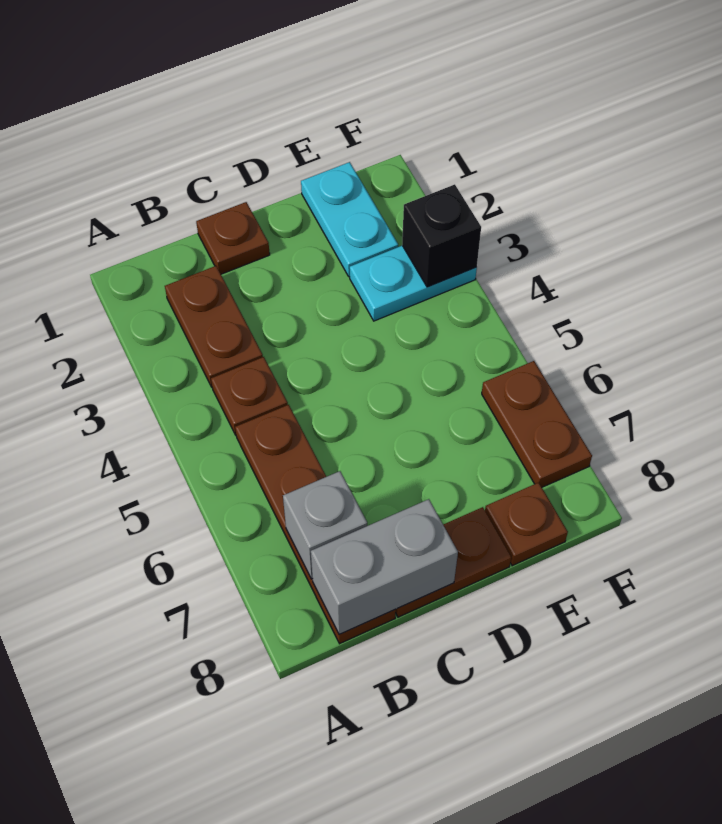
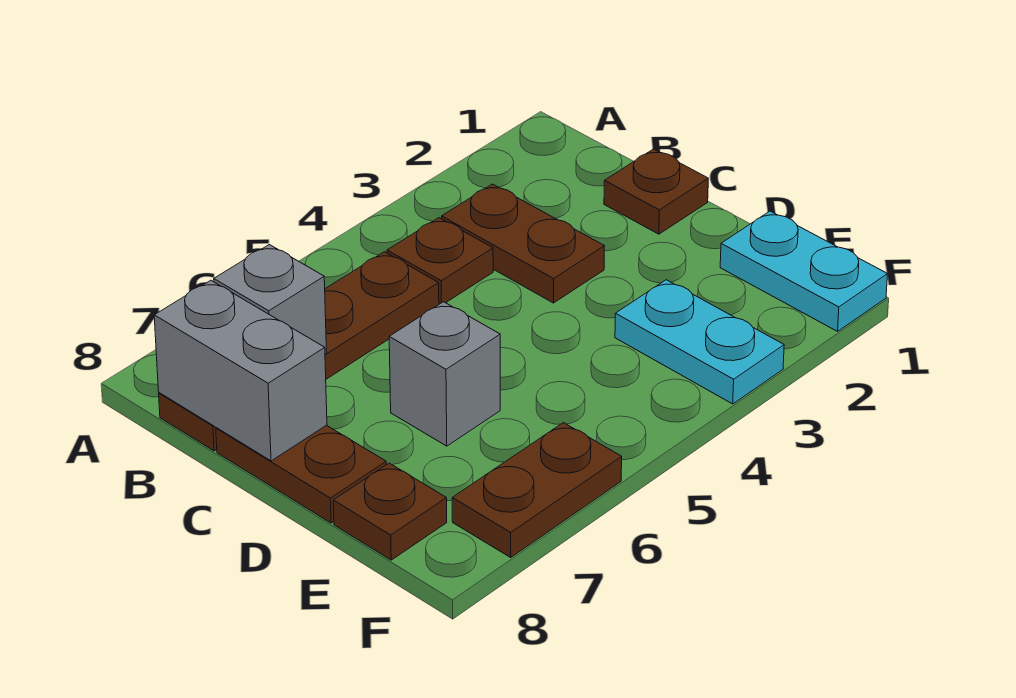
brown 1x2 plate [165,266,263,387] -> brown 1x2 plate turned to [442,184,604,303]
none -> grey 1x1 brick [389,302,500,446]
cyan 1x2 plate [301,162,398,277] -> cyan 1x2 plate turned to [720,211,888,331]
black 1x1 brick [402,184,481,287] -> none

